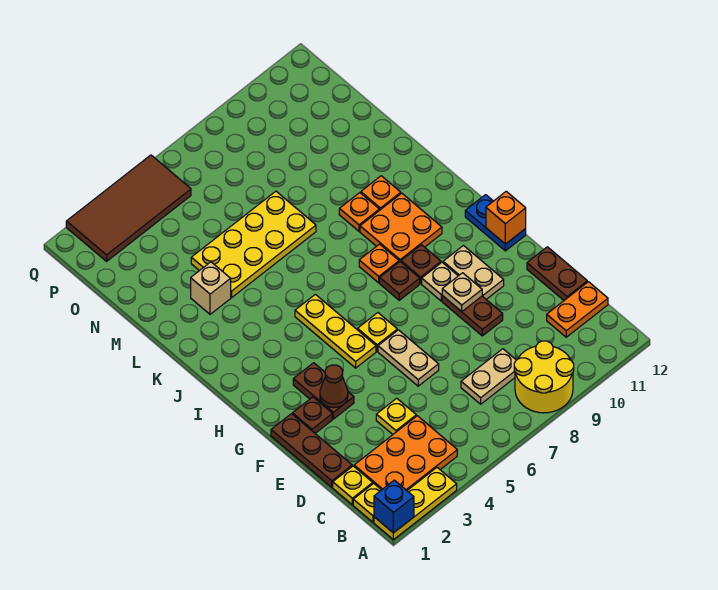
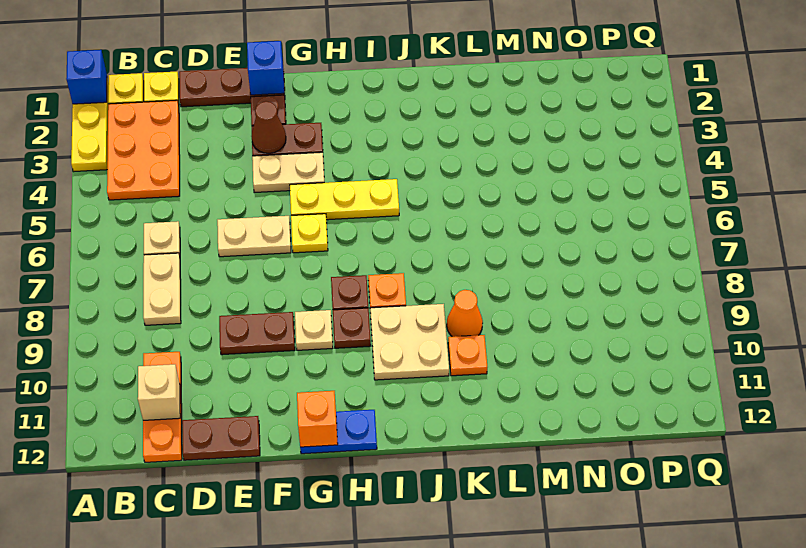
yellow 2x2 round brick [514,341,574,413] -> none
orange 1x2 plate [547,282,608,337] -> orange 1x3 plate [143,352,182,462]
yellow 1x1 plate [376,398,416,434] -> none
none -> blue 1x1 brick [247,41,284,95]
tan 1x1 plate [442,273,482,312] -> tan 1x1 plate moved to [144,221,180,255]
tan 1x2 plate [443,246,504,299] -> tan 1x2 plate moved to [252,152,324,193]
orange 2x2 plate [360,193,442,262] -> tan 2x2 plate [370,304,449,380]
orange 1x1 plate [339,193,379,231] -> orange 1x1 cone [447,290,483,337]
tan 1x1 brick [191,262,231,314] -> tan 1x1 brick moved to [138,364,180,420]
yellow 2x4 plate [191,191,316,298] -> none
brown 2x4 tile [66,155,191,261] -> none

